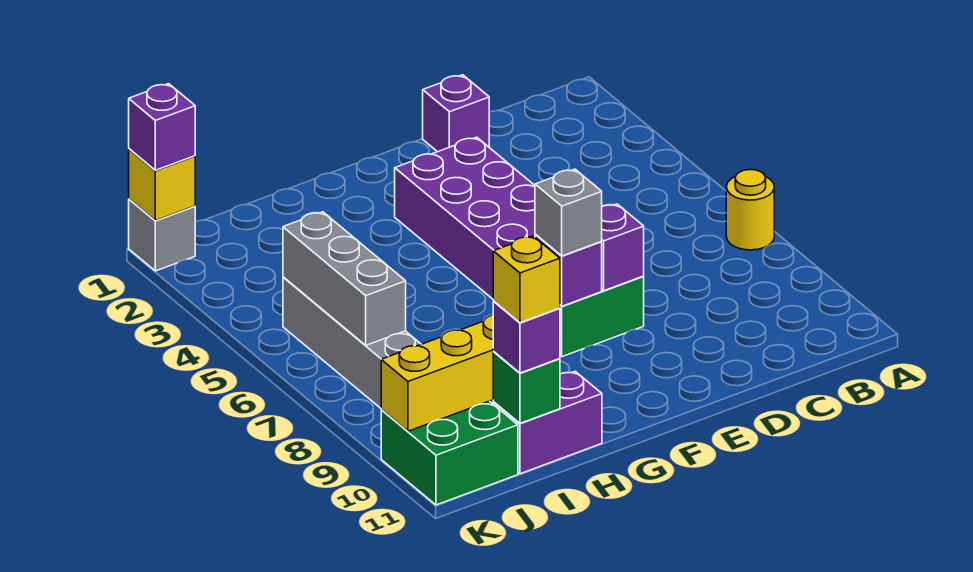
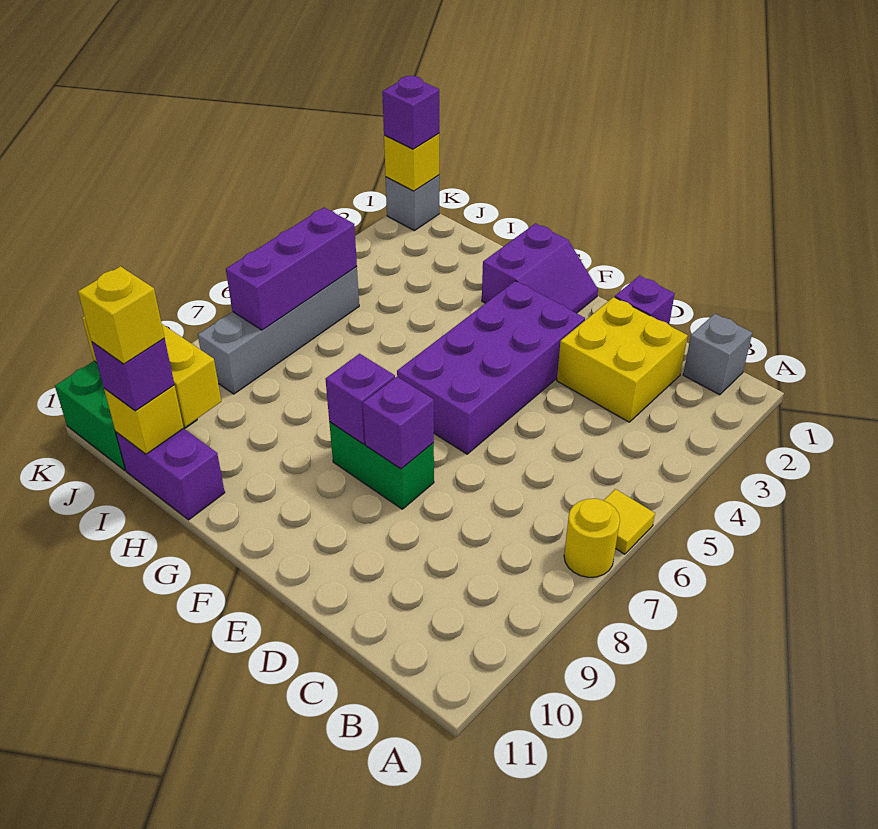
none -> yellow 1x1 tile [603,489,655,554]
none -> yellow 2x2 brick [557,297,688,422]
none -> purple 2x2 slope [482,223,598,313]
grey 1x1 brick [535,169,602,256] -> grey 1x1 brick moved to [683,314,752,395]
green 1x1 brick [493,351,560,423] -> yellow 1x1 brick [104,385,184,454]
grey 1x3 brick [283,212,406,345] -> purple 1x3 brick [226,207,357,330]

